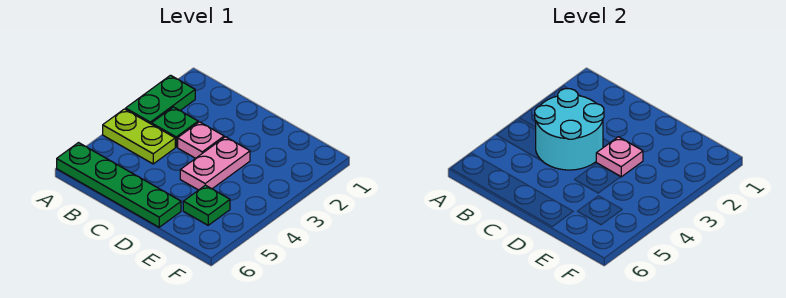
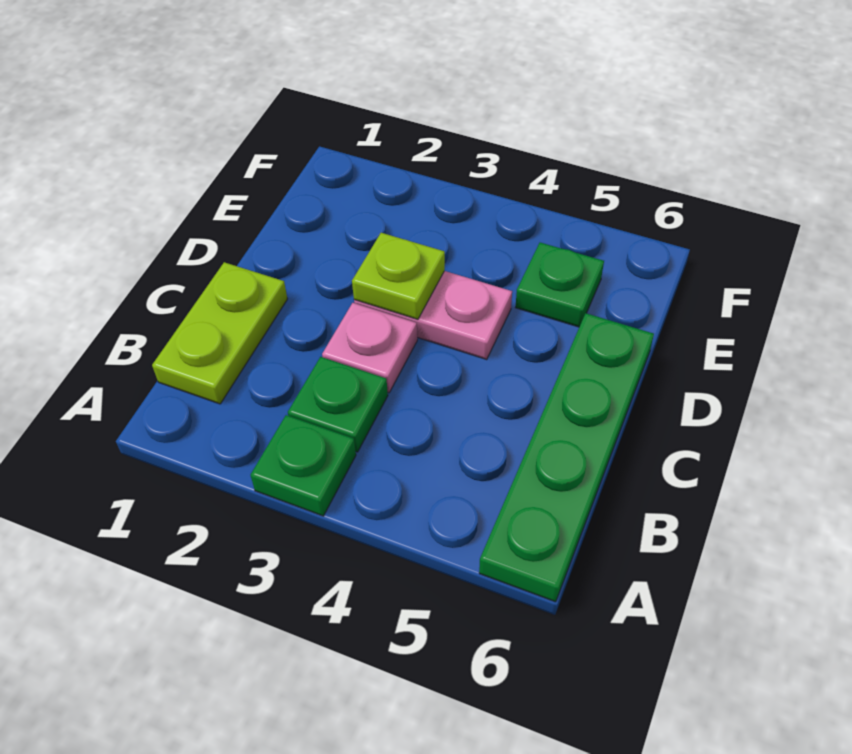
green 1x2 plate [126,75,195,124] -> green 1x1 plate [251,415,356,516]
lime 1x2 plate [103,109,175,164] -> lime 1x2 plate moved to [152,262,287,404]
cyan 2x2 round brick [535,89,604,170] -> none
pink 1x1 plate [596,137,643,177] -> lime 1x1 plate [352,233,445,319]

